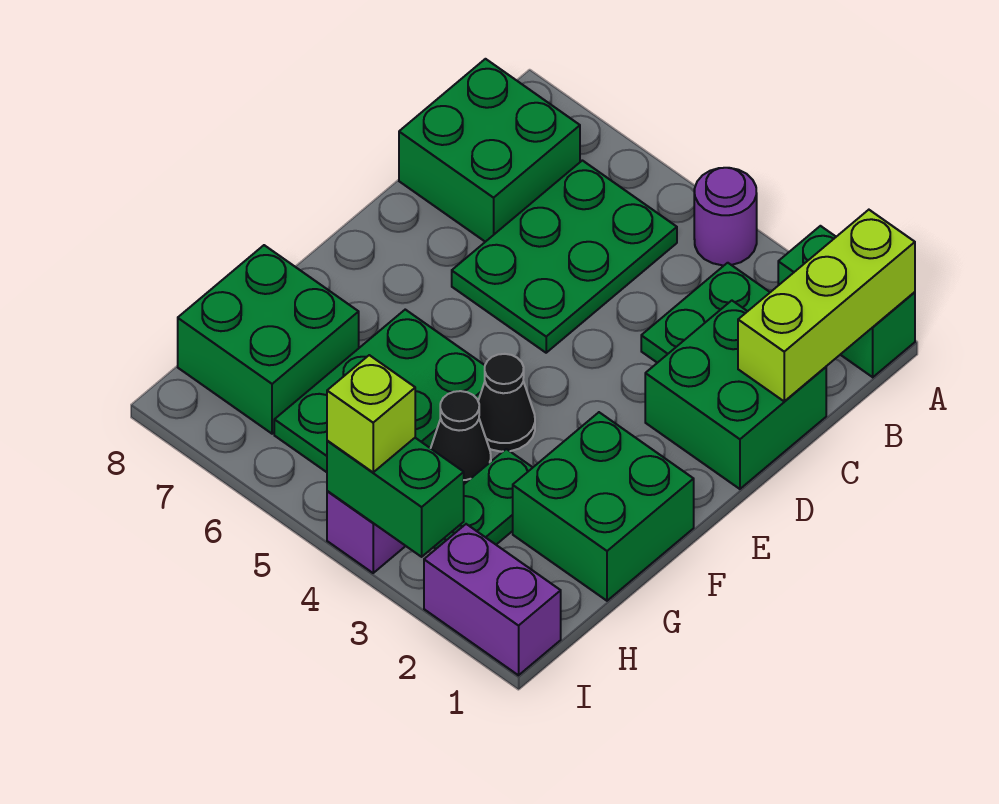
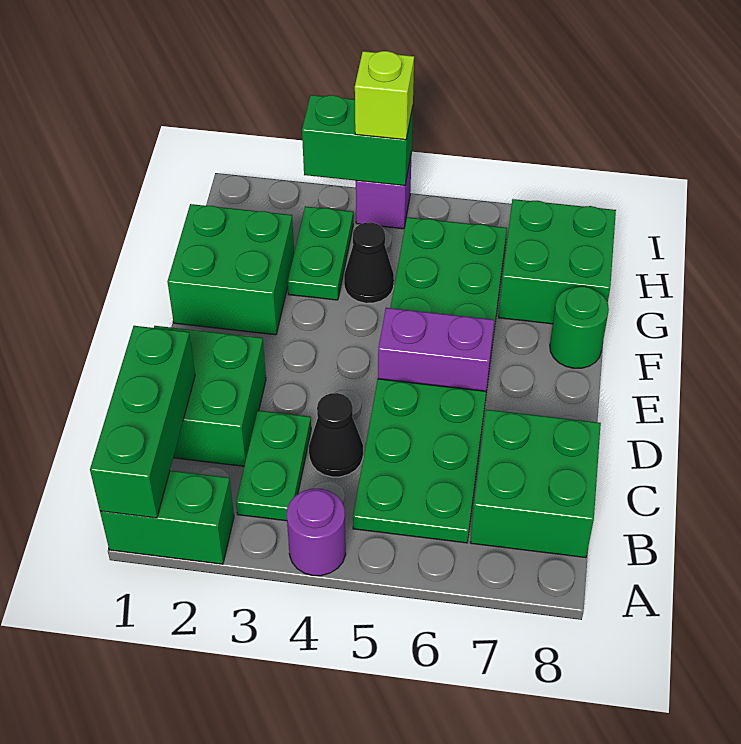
lime 1x3 brick [738,210,915,401] -> green 1x3 brick [90,326,195,518]
black 1x1 cone [478,354,535,452] -> black 1x1 cone moved to [309,393,363,477]
none -> green 1x1 round brick [550,286,609,368]
purple 1x2 brick [424,524,561,675] -> purple 1x2 brick moved to [378,308,494,392]

